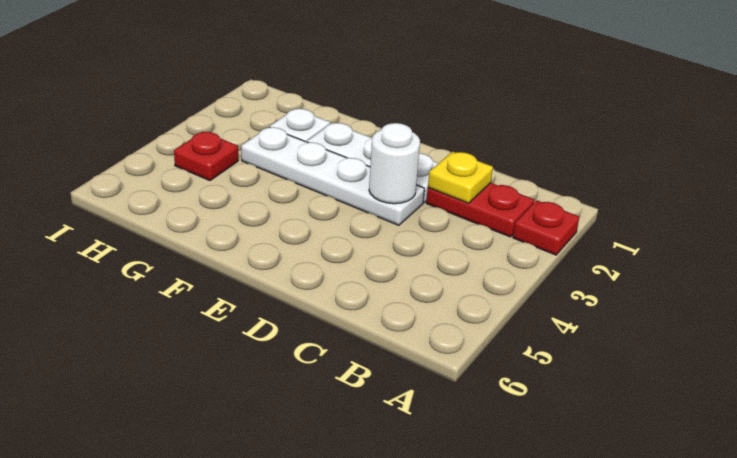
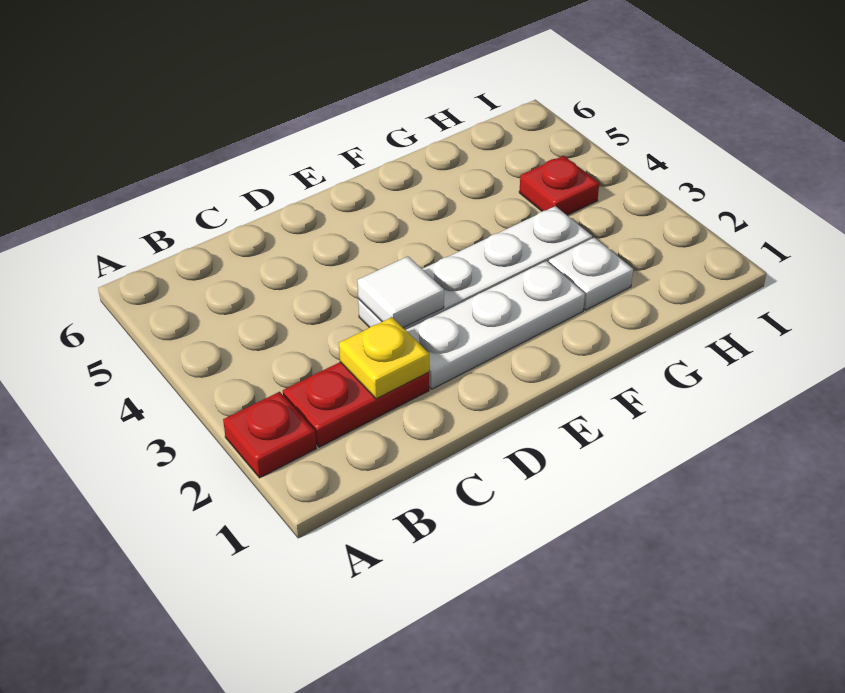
white 1x1 round brick [369,123,420,204] -> white 1x1 tile [357,256,444,328]

